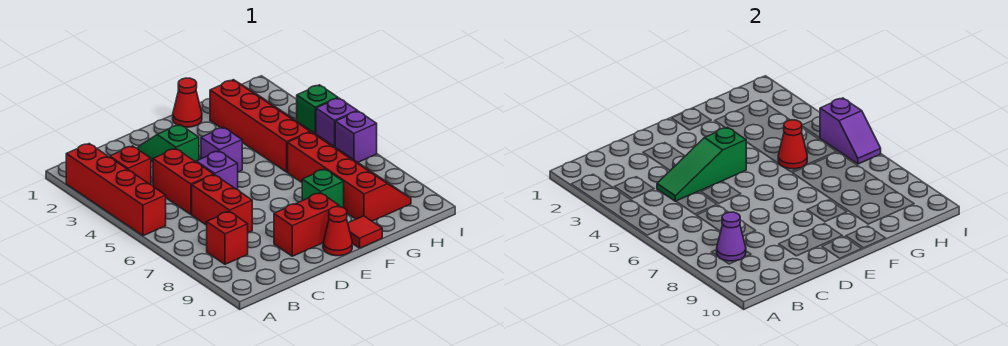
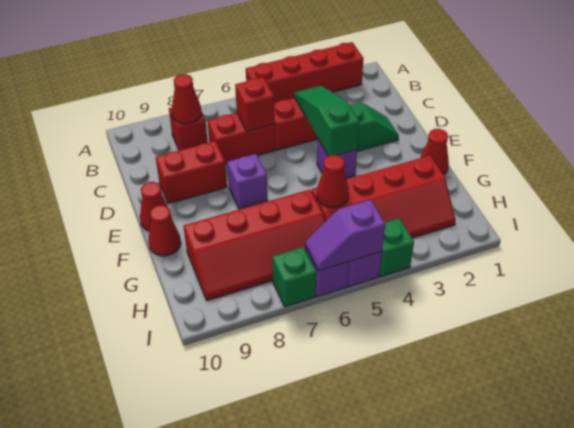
red 1x1 brick [110,146,151,185] -> red 1x1 brick moved to [235,77,275,131]
purple 1x1 cone [717,212,746,261] -> red 1x1 cone [172,74,202,124]
purple 1x1 brick [196,151,238,190] -> purple 1x1 brick moved to [227,154,267,209]
red 1x2 brick [274,193,339,256] -> red 1x2 brick turned to [156,141,227,204]
green 1x1 brick [302,169,344,208] -> green 1x1 brick moved to [272,247,316,307]
red 1x1 tile [348,216,382,248] -> red 1x1 cone [148,205,181,256]

